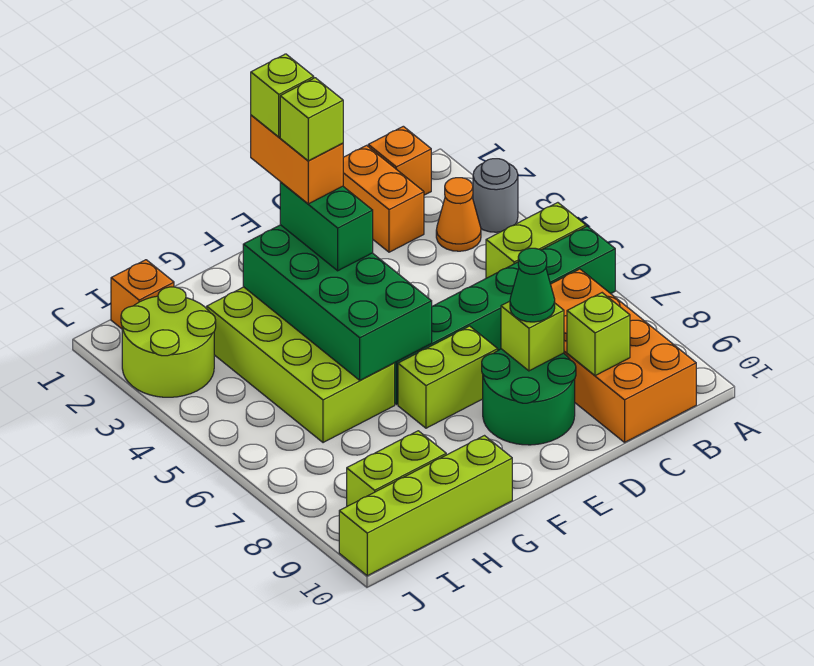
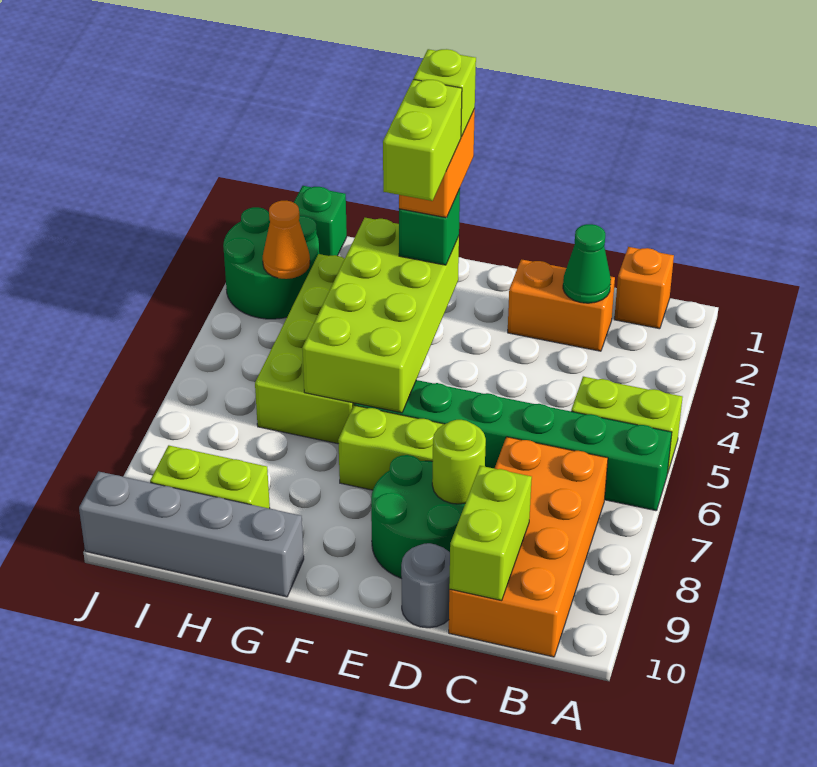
grey 1x1 round brick [473,159,518,232] -> grey 1x1 round brick moved to [401,543,450,628]
orange 1x1 cone [436,178,481,251] -> orange 1x1 cone moved to [263,201,310,279]
orange 1x2 brick [343,145,424,252] -> orange 1x2 brick turned to [508,259,615,351]
lime 1x1 brick [567,293,630,376] -> lime 1x2 brick [449,466,532,601]
lime 1x1 brick [501,301,564,371] -> lime 1x1 round brick [432,420,486,504]
green 1x1 cone [510,248,555,322] -> green 1x1 cone moved to [563,224,611,303]
green 2x4 brick [243,225,432,380] -> lime 2x4 brick [302,218,459,413]
green 1x2 brick [280,182,373,271] -> green 1x1 brick [399,189,460,265]
lime 1x1 brick [280,78,343,161] -> lime 1x2 brick [383,79,462,201]
lime 1x4 brick [339,436,512,576] -> grey 1x4 brick [79,472,304,597]
orange 1x1 brick [111,260,174,329] -> green 1x1 brick [294,186,347,256]
lime 2x2 round brick [121,287,216,397] -> green 2x2 round brick [223,207,319,319]

